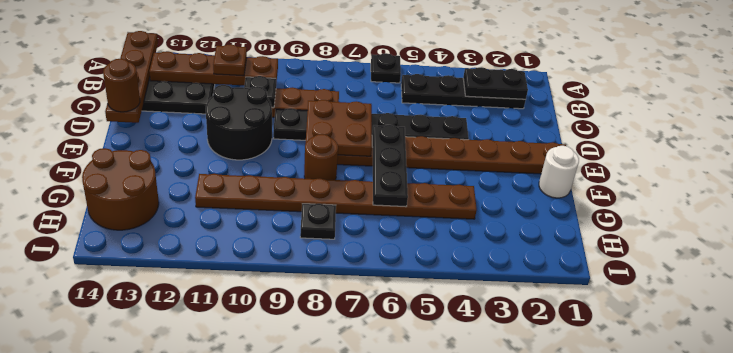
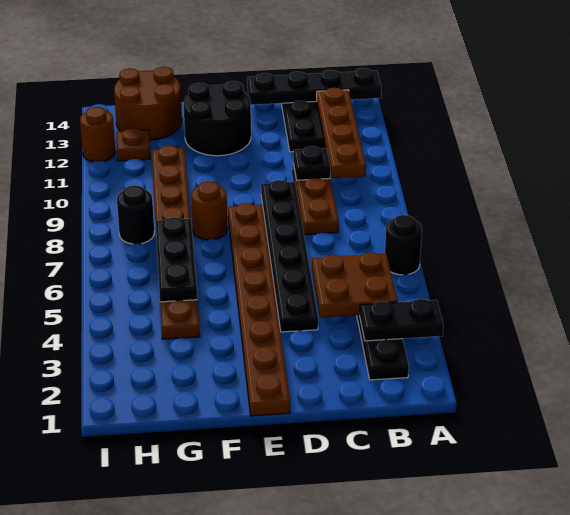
black 1x1 plate [371,53,401,83] -> black 1x1 round brick [385,215,422,275]
brown 1x4 plate [105,31,158,123] -> black 1x4 plate [247,68,381,105]
black 1x2 plate [463,67,528,100] -> black 1x2 plate turned to [359,299,443,341]
brown 1x1 plate [213,44,247,76] -> brown 1x1 plate moved to [116,128,150,161]
brown 2x2 plate [306,100,372,156] -> brown 2x2 plate moved to [312,252,397,318]
black 2x2 round brick [206,85,272,160] -> black 2x2 round brick moved to [184,81,251,156]
brown 1x1 round brick [103,59,140,112] -> brown 1x1 round brick moved to [80,107,116,162]
black 1x3 plate [372,125,408,207] -> black 1x3 plate turned to [156,217,197,302]
white 1x1 round brick [539,146,579,198] -> none
black 1x1 plate [300,204,336,239] -> black 1x1 round brick [117,185,154,244]

